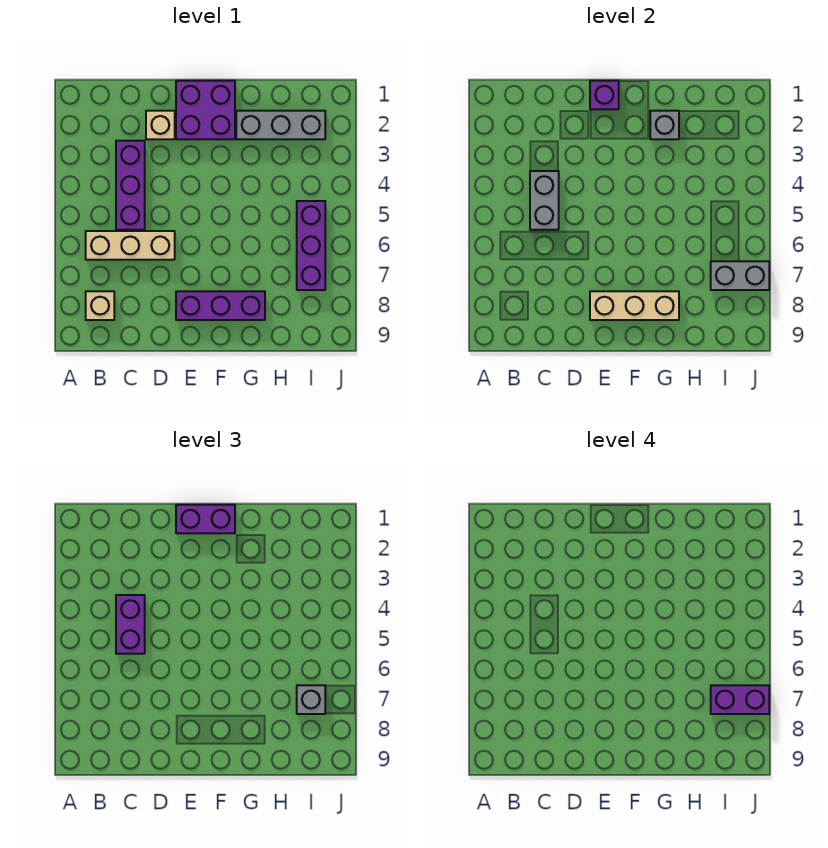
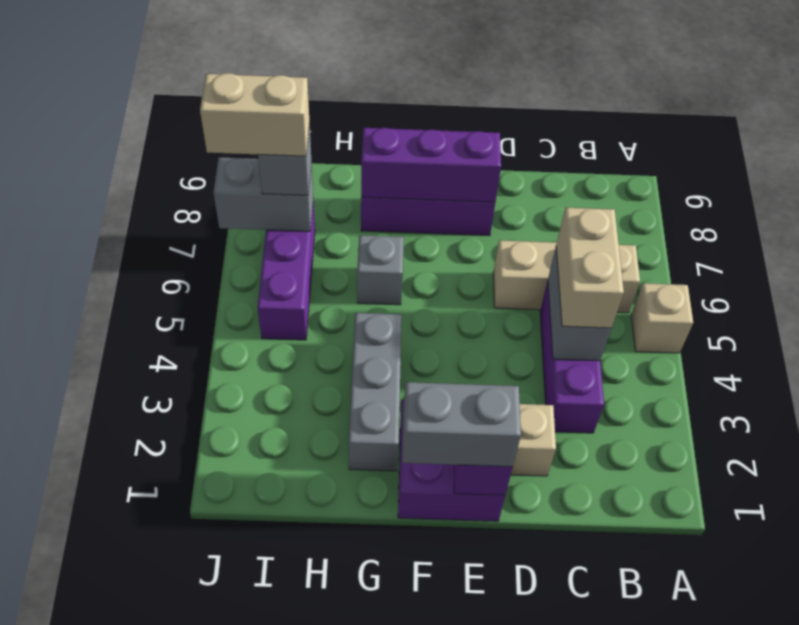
tan 1x1 brick [86,291,114,320] -> tan 1x1 brick moved to [631,283,693,353]
purple 1x2 brick [116,595,145,654] -> tan 1x2 brick [556,208,624,328]
purple 1x2 brick [176,505,235,533] -> grey 1x2 brick [402,382,521,467]
tan 1x3 brick [590,291,679,320] -> purple 1x3 brick [361,128,501,202]
grey 1x3 brick [236,111,325,139] -> grey 1x3 brick turned to [349,313,402,471]
grey 1x1 brick [650,111,679,139] -> grey 1x1 brick moved to [357,235,404,305]
purple 1x2 brick [711,685,769,714] -> tan 1x2 brick [200,73,309,156]

